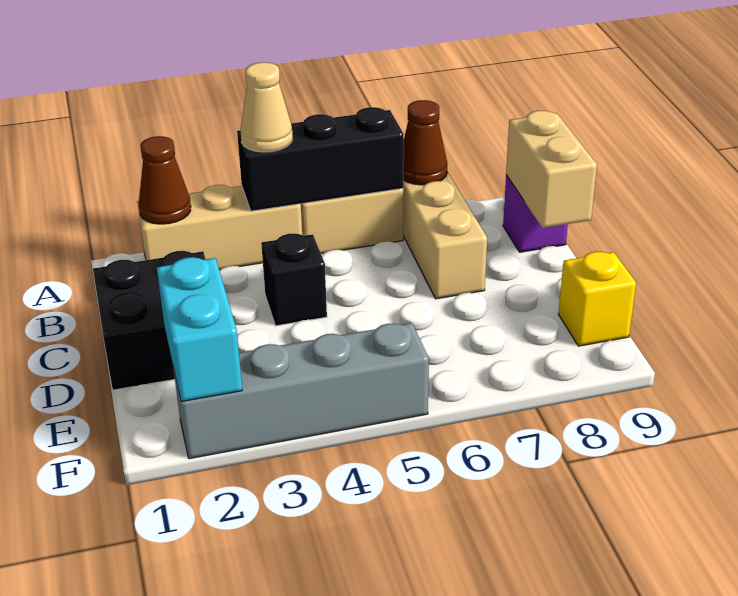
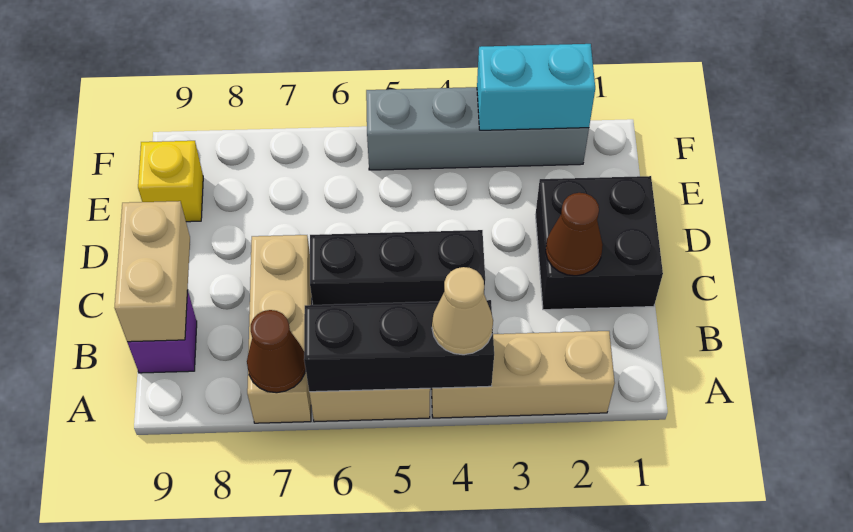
brown 1x1 cone [139,136,191,224] -> brown 1x1 cone moved to [546,193,603,276]
black 1x1 brick [261,233,327,326] -> black 1x3 brick [310,230,485,305]
cyan 1x2 brick [156,257,242,402] -> cyan 1x2 brick turned to [477,44,595,130]

